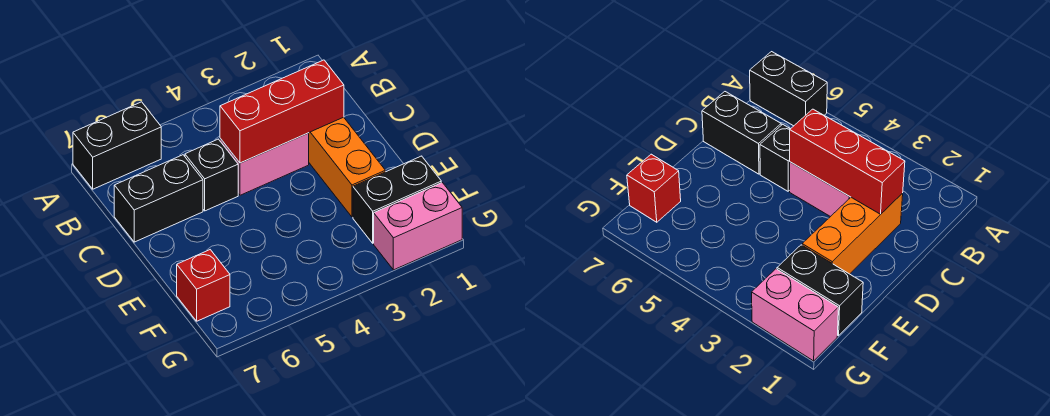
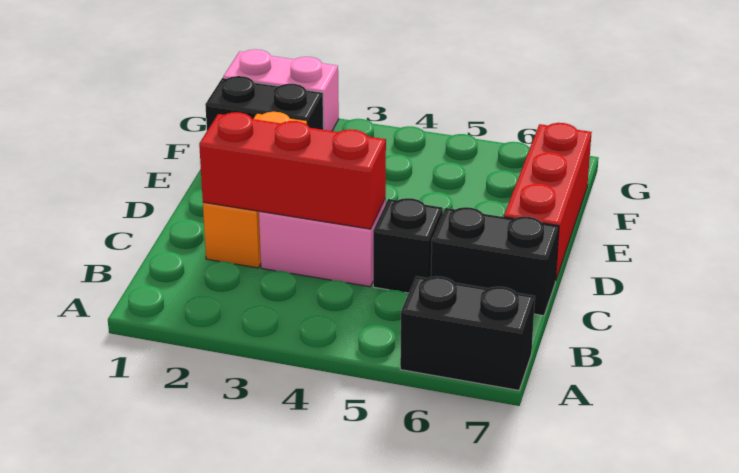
red 1x1 brick [177,250,230,321] -> red 1x3 brick [504,123,592,279]

